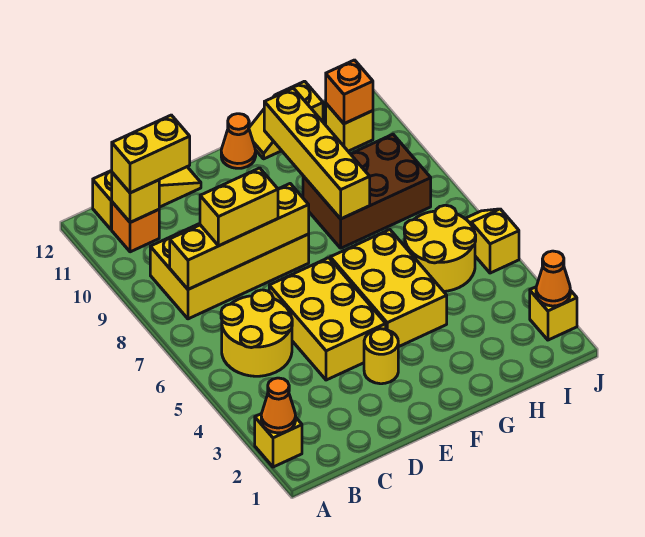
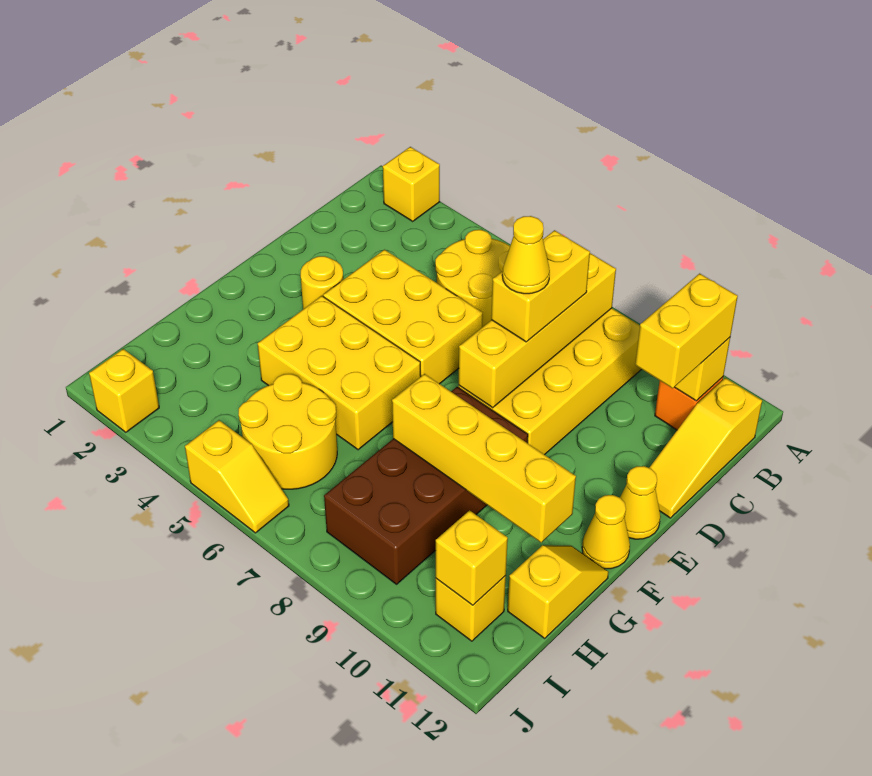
orange 1x1 cone [261,378,296,433] -> none
none -> yellow 1x1 cone [502,216,550,294]
none -> yellow 1x1 cone [620,466,661,539]
orange 1x1 cone [221,114,256,168] -> yellow 1x1 cone [582,495,630,569]
brown 2x3 brick [303,134,431,248] -> brown 2x4 brick [324,387,528,584]
orange 1x1 brick [326,60,373,124] -> yellow 1x1 brick [436,510,508,605]
orange 1x1 cone [536,251,570,306] -> none

